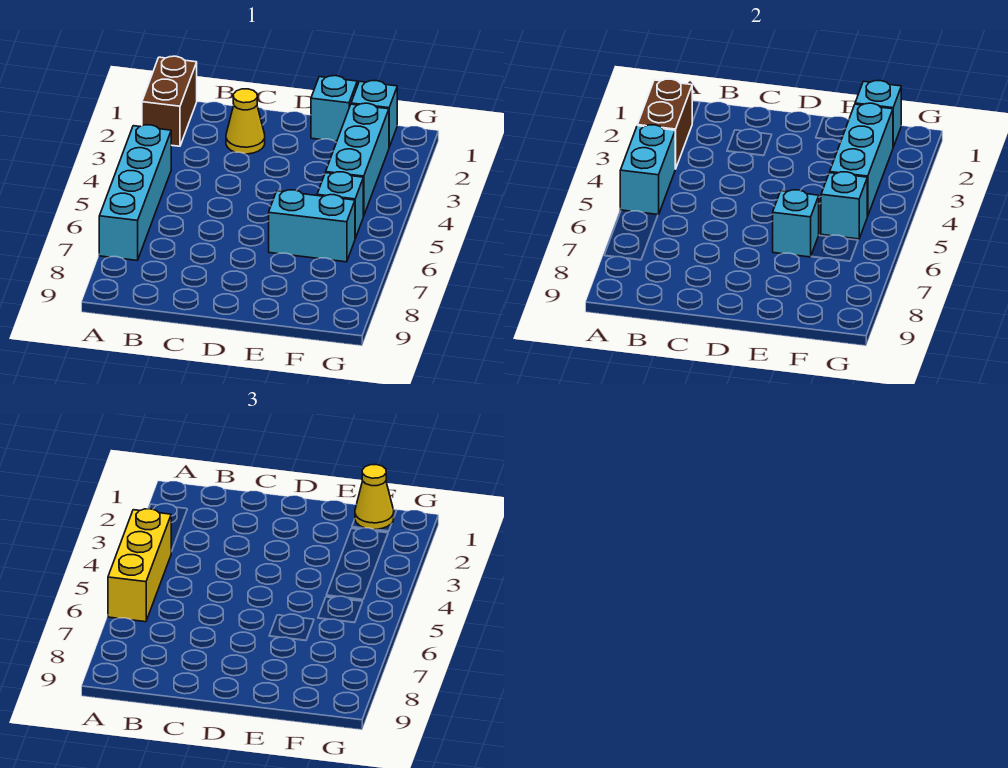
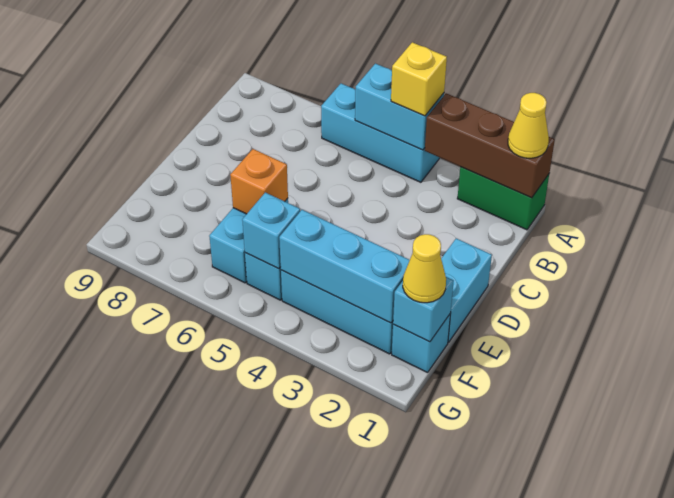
brown 1x2 brick [142,56,197,146] -> green 1x2 brick [457,167,549,230]
brown 1x2 brick [637,79,692,169] -> brown 1x3 brick [425,93,555,198]
cyan 1x4 brick [99,125,171,260] -> cyan 1x3 brick [321,83,439,182]
yellow 1x3 brick [108,509,171,622] -> yellow 1x1 brick [391,42,447,116]
yellow 1x1 cone [226,89,265,154] -> yellow 1x1 cone moved to [508,93,549,158]
cyan 1x1 brick [311,76,357,141] -> cyan 1x2 brick [441,238,492,342]
cyan 1x1 brick [773,190,819,257] -> orange 1x1 brick [230,149,288,214]

